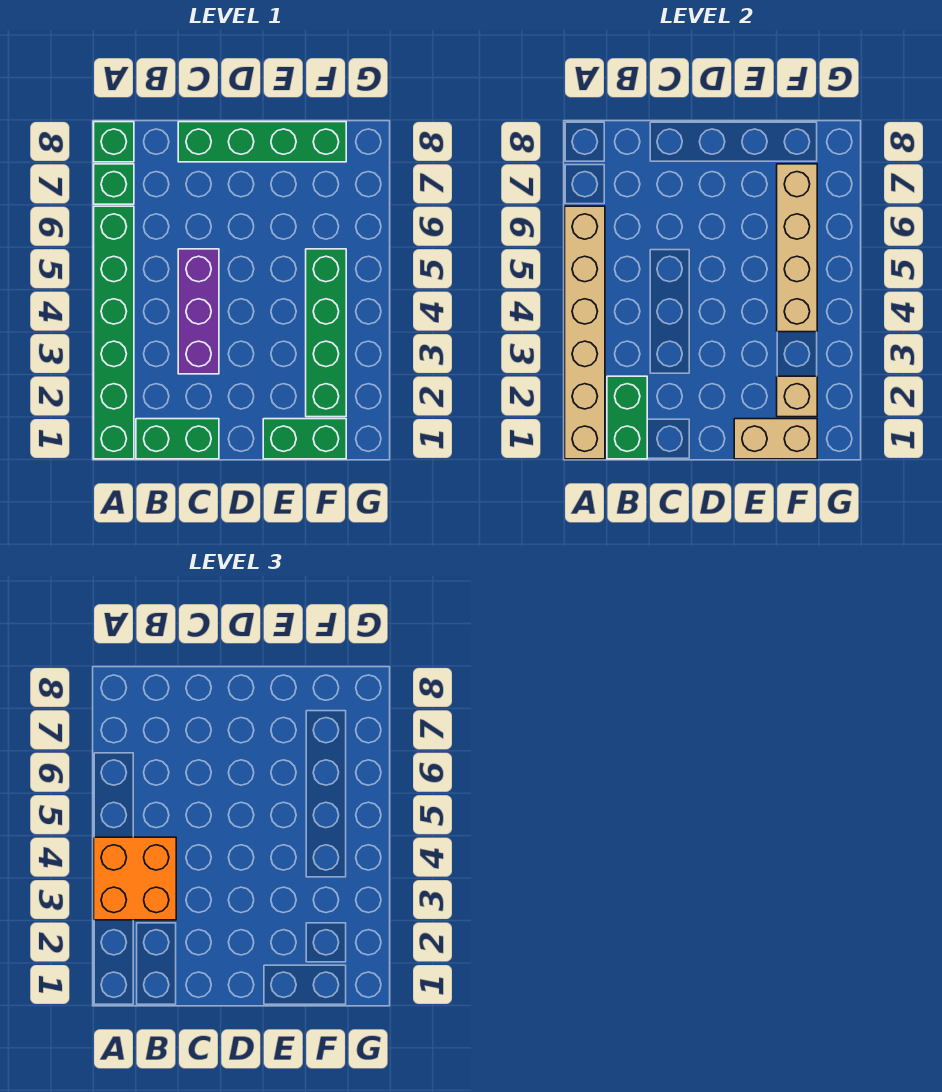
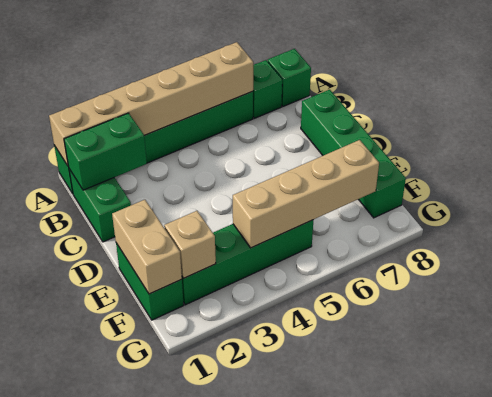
orange 2x2 brick [94,837,176,920] -> none
purple 1x3 brick [178,249,219,374] -> none

